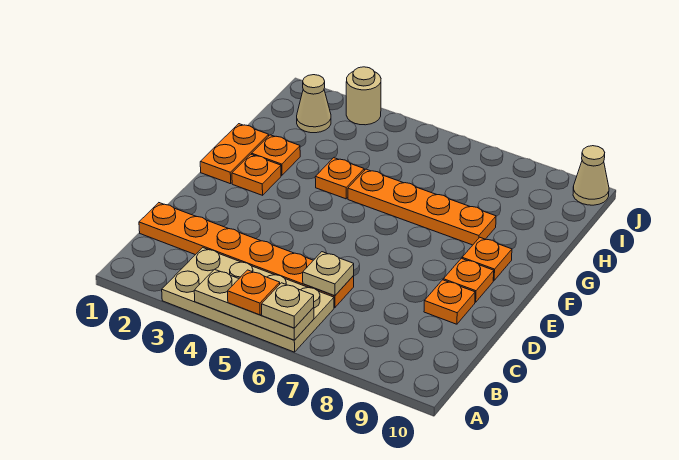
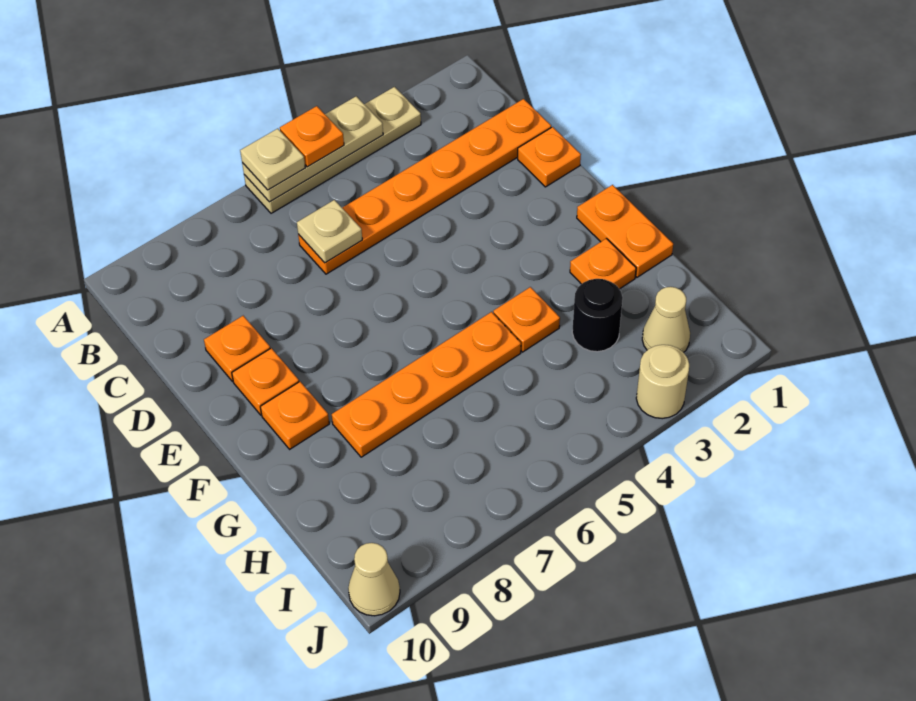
tan 2x4 plate [162,248,334,352] -> tan 1x4 plate [244,87,421,213]
orange 1x1 plate [232,154,281,195] -> orange 1x1 plate moved to [518,127,581,187]
none -> black 1x1 round brick [572,279,623,352]

